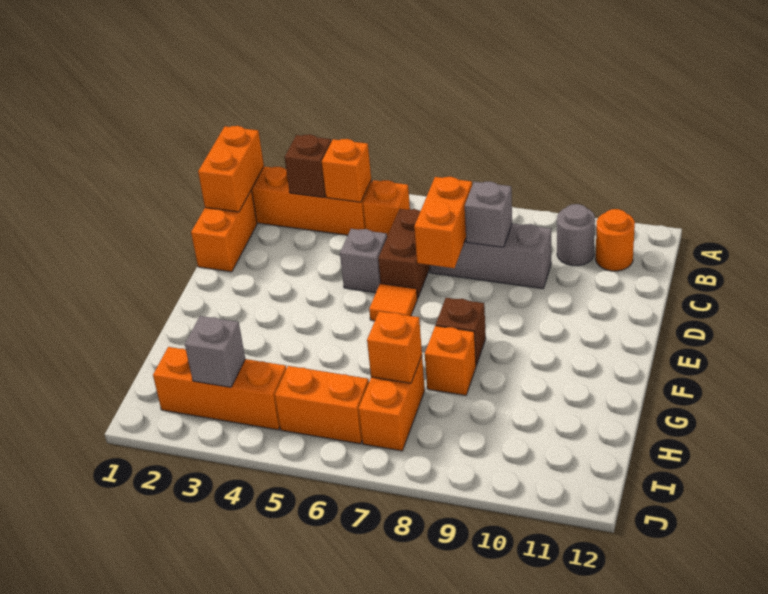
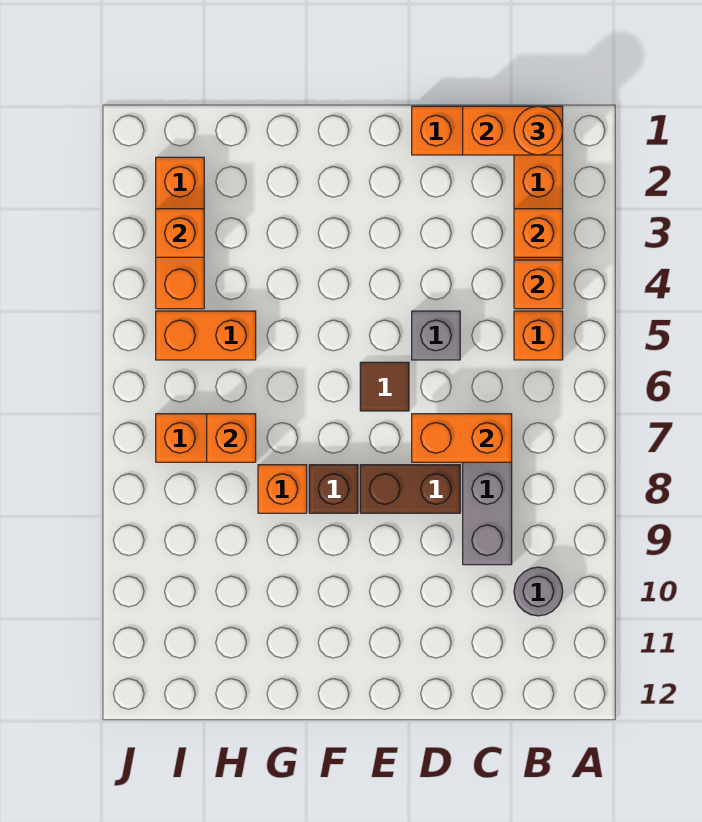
brown 1x1 brick [285,134,331,197] -> orange 1x1 brick [514,209,563,257]
orange 1x1 round brick [596,209,635,271] -> orange 1x1 round brick moved to [514,106,563,155]
brown 1x2 brick [378,209,430,299] -> brown 1x2 brick moved to [360,465,460,513]
grey 1x1 brick [465,182,512,247] -> none
orange 1x1 tile [369,283,417,321] -> brown 1x1 tile [360,362,409,411]
grey 1x1 brick [185,316,245,387] -> orange 1x1 brick [156,209,204,257]
orange 1x2 brick [275,366,369,444] -> orange 1x2 brick turned to [156,311,256,360]

